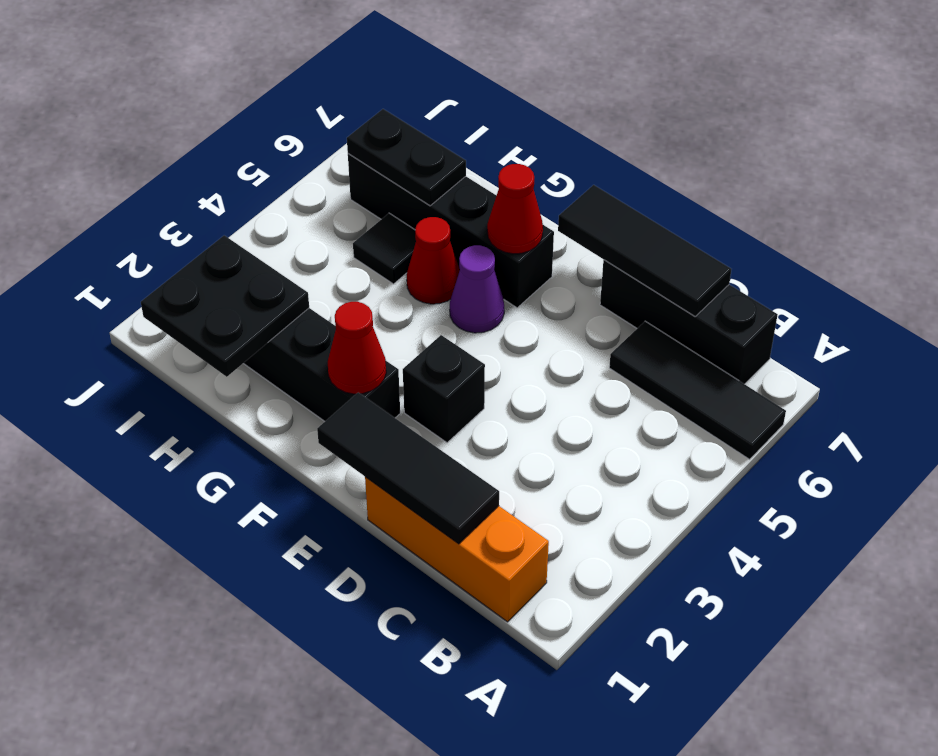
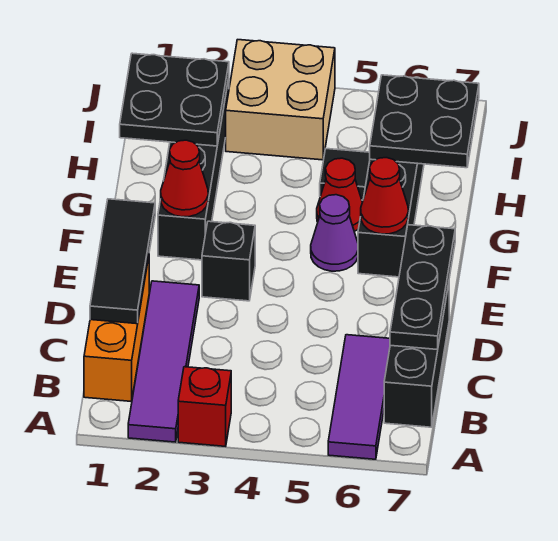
none -> purple 1x4 tile [128,281,199,442]
none -> red 1x1 brick [178,367,231,446]
black 1x3 tile [609,321,786,459] -> purple 1x3 tile [328,335,390,459]
black 1x3 tile [558,185,731,316] -> black 1x3 plate [390,225,455,350]
black 1x2 plate [347,109,466,206] -> black 2x2 plate [370,75,479,168]
none -> tan 2x2 brick [226,40,335,160]

